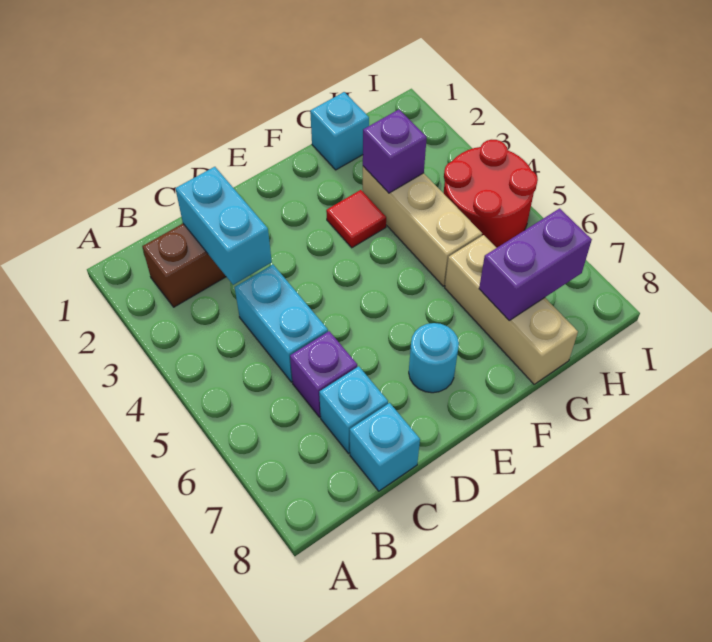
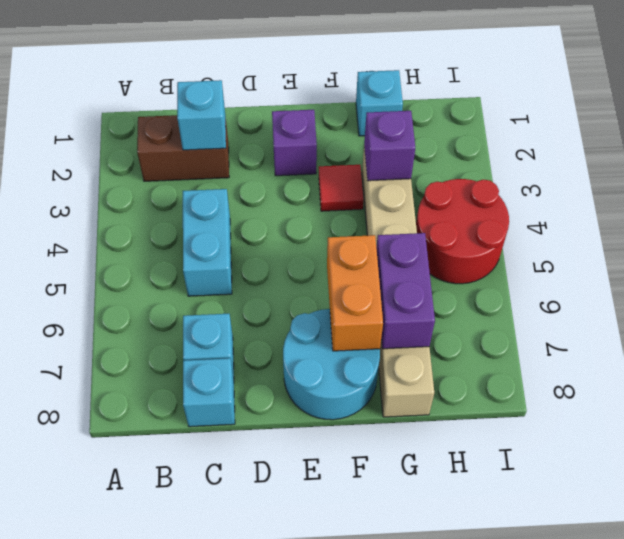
cyan 1x2 brick [175,167,272,285] -> cyan 1x1 brick [177,80,226,150]
purple 1x1 brick [290,331,357,417] -> purple 1x1 brick moved to [272,110,317,176]
cyan 1x1 round brick [409,323,459,393] -> cyan 2x2 round brick [283,309,380,420]
none -> orange 1x2 brick [327,235,383,351]
purple 1x2 brick [479,208,592,320] -> purple 1x2 brick turned to [376,233,435,349]

